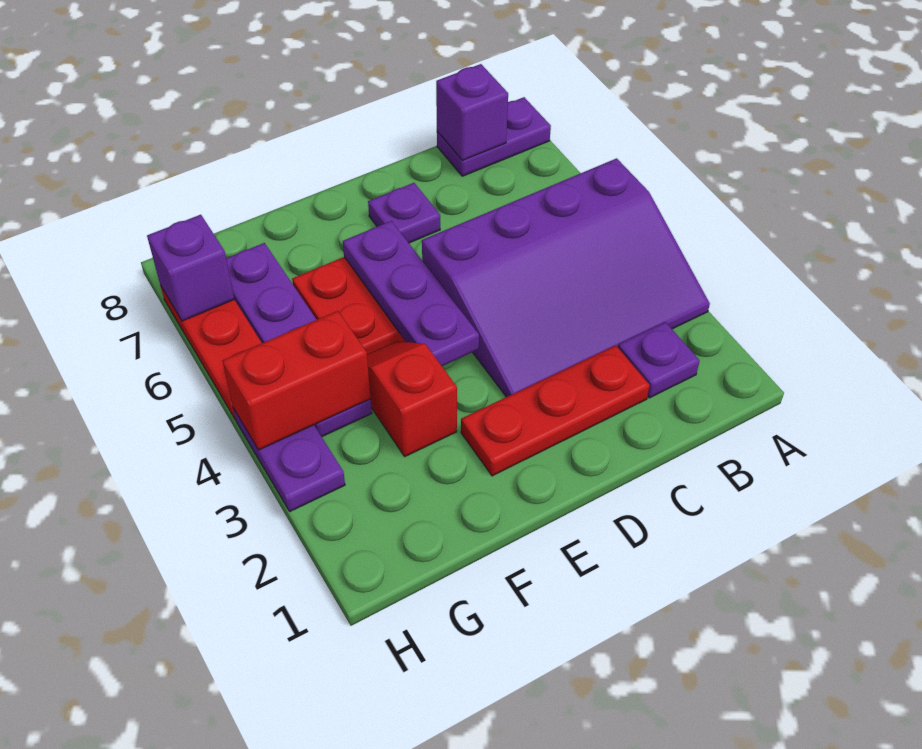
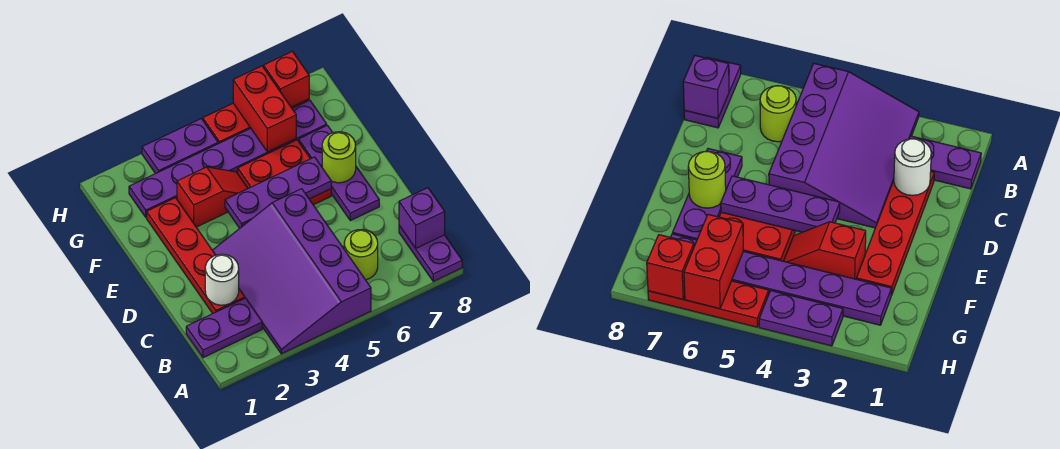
purple 1x1 plate [618,322,700,398] -> purple 1x2 plate [186,298,262,358]
none -> lime 1x1 round brick [344,229,378,280]
red 1x3 plate [461,345,650,476] -> red 1x4 plate [147,198,245,313]
none -> white 1x1 round brick [205,254,239,305]
purple 1x1 plate [368,183,440,243] -> purple 1x3 plate [299,125,379,221]
none -> lime 1x1 round brick [322,132,356,183]
purple 1x4 plate [226,243,372,437] -> purple 1x6 plate [129,100,327,217]
red 1x2 brick [222,311,371,450] -> red 1x2 brick moved to [233,66,296,152]
purple 1x1 brick [147,215,234,321] -> red 1x1 brick [264,51,309,107]

